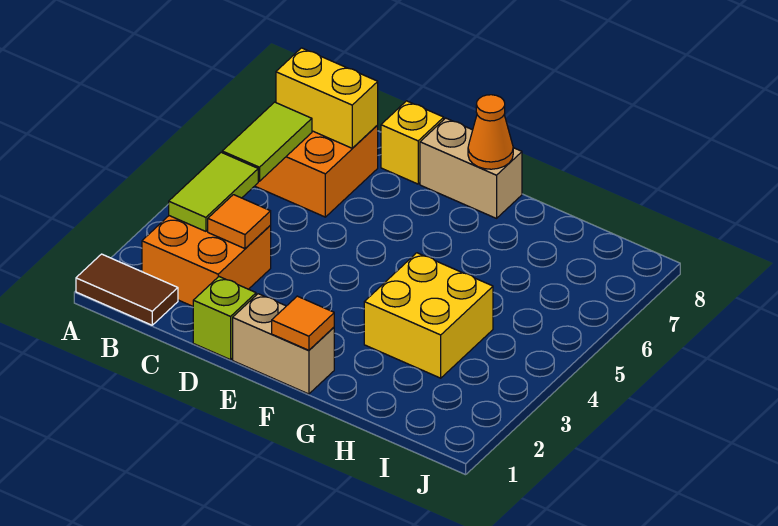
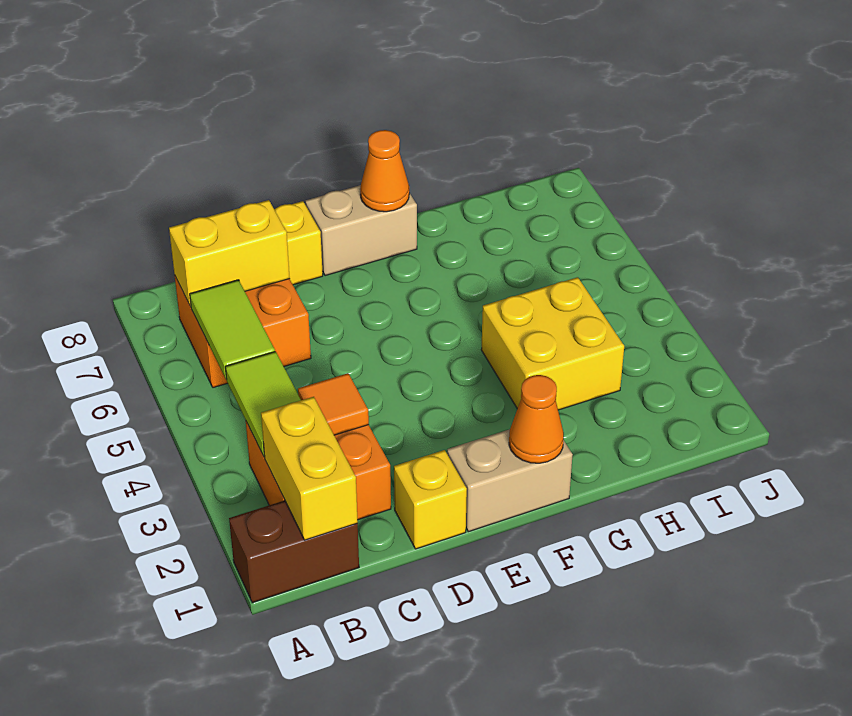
brown 1x2 tile [76,254,178,325] -> brown 1x2 brick [229,501,359,603]
none -> yellow 1x2 brick [261,397,358,540]
lime 1x1 brick [193,277,256,360] -> yellow 1x1 brick [394,450,467,549]
orange 1x1 tile [272,296,334,350] -> orange 1x1 cone [509,375,564,463]

